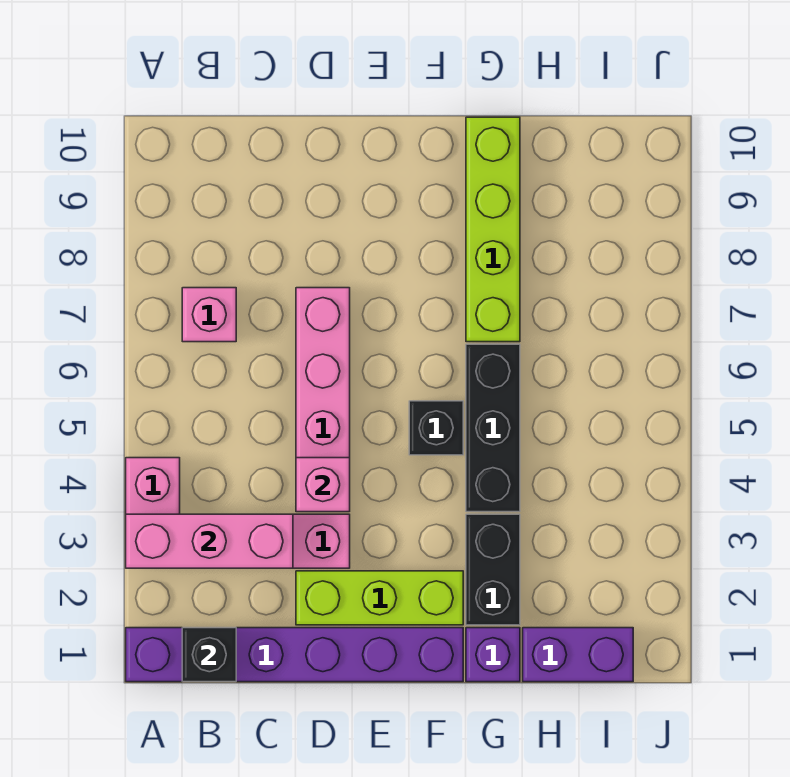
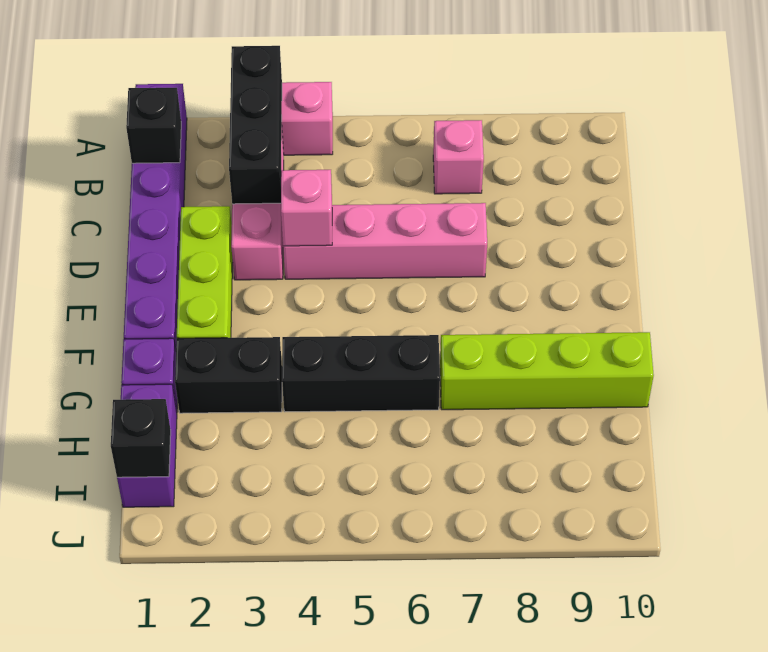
pink 1x3 brick [126,514,293,568] -> black 1x3 brick [229,46,282,204]
black 1x1 brick [409,401,463,455] -> black 1x1 brick moved to [111,399,171,477]

